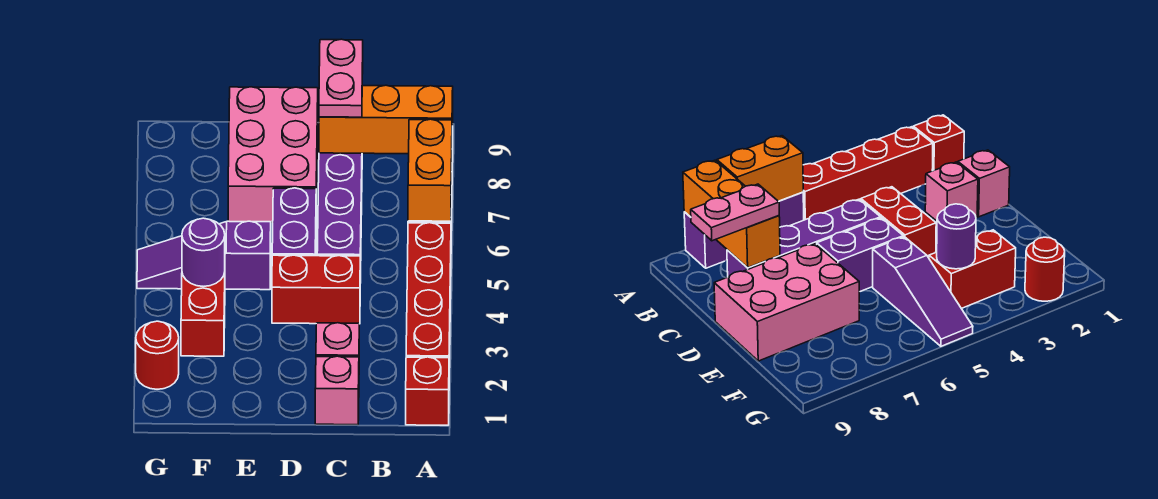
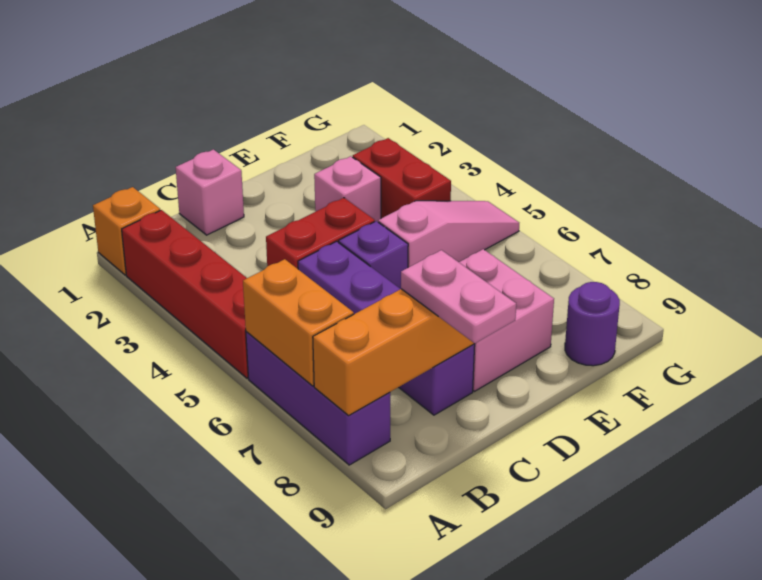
red 1x1 brick [406,357,449,425] -> orange 1x1 brick [93,187,160,275]
pink 1x1 brick [316,323,359,357] -> pink 1x1 brick moved to [314,156,381,222]
purple 1x2 brick [272,188,316,256] -> purple 1x1 brick [339,221,408,289]
pink 2x3 brick [228,87,318,222] -> pink 2x2 brick [459,249,554,391]
purple 1x3 slope [137,221,271,290] -> pink 1x3 slope [378,201,519,267]
purple 1x1 round brick [182,218,225,286] -> purple 1x1 round brick moved to [565,282,620,366]
red 1x1 round brick [136,321,179,389] -> none

